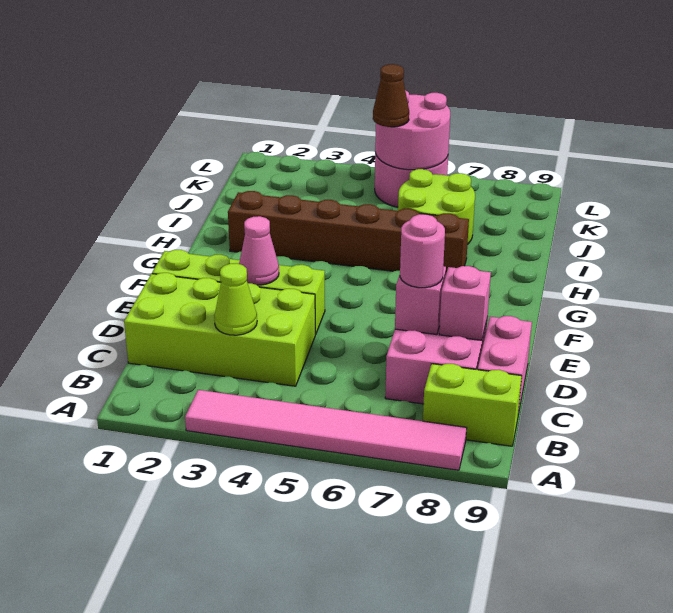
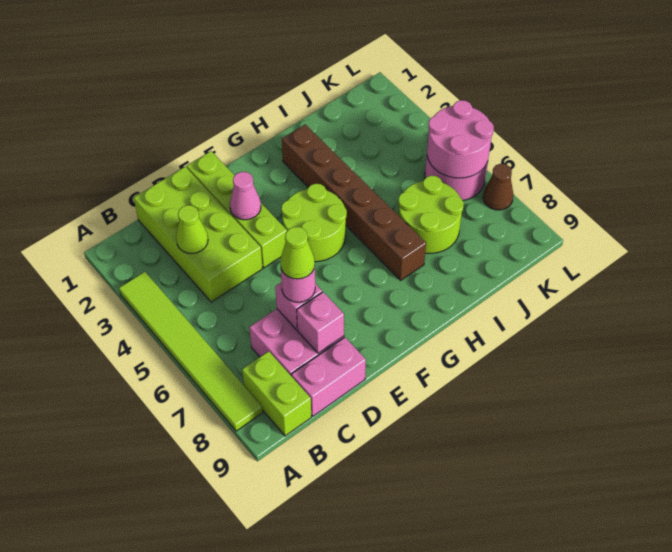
pink 1x6 tile [185,390,467,470] -> lime 1x6 tile [119,272,263,431]
none -> lime 1x1 cone [280,227,315,279]
none -> lime 2x2 round brick [281,184,347,262]
brown 1x1 cone [373,64,409,127] -> brown 1x1 cone moved to [483,164,513,210]

